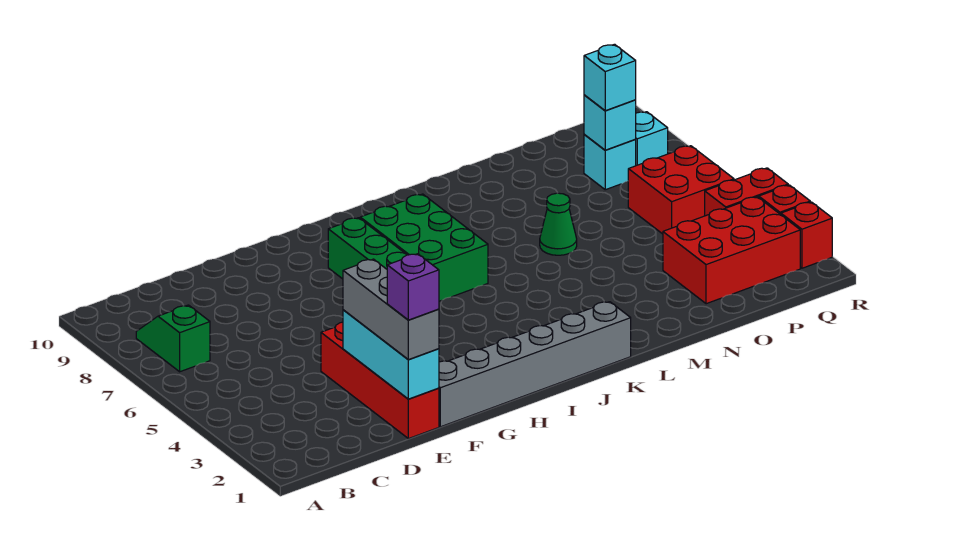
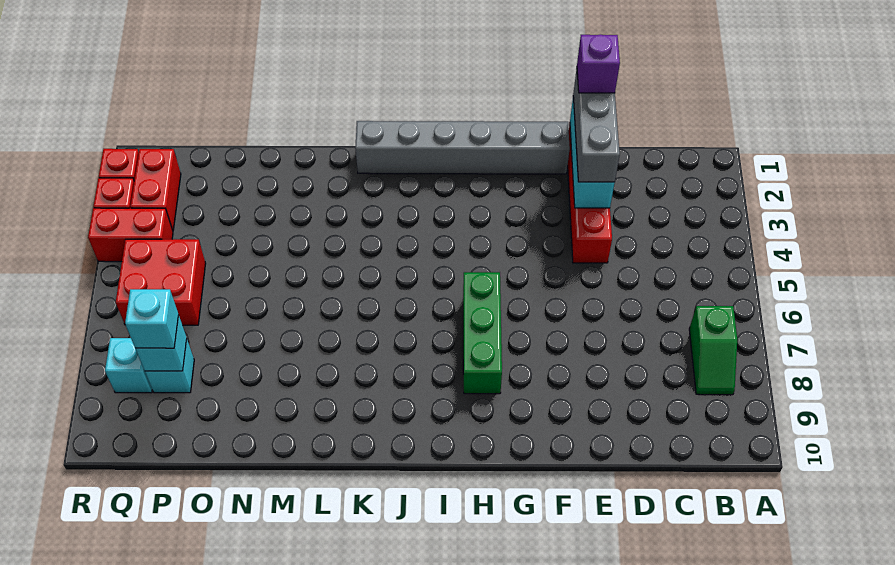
green 2x3 brick [360,194,488,301] -> none
green 1x1 cone [540,193,577,255] -> none
red 2x3 brick [663,197,800,304] -> red 1x2 brick [130,149,181,231]

